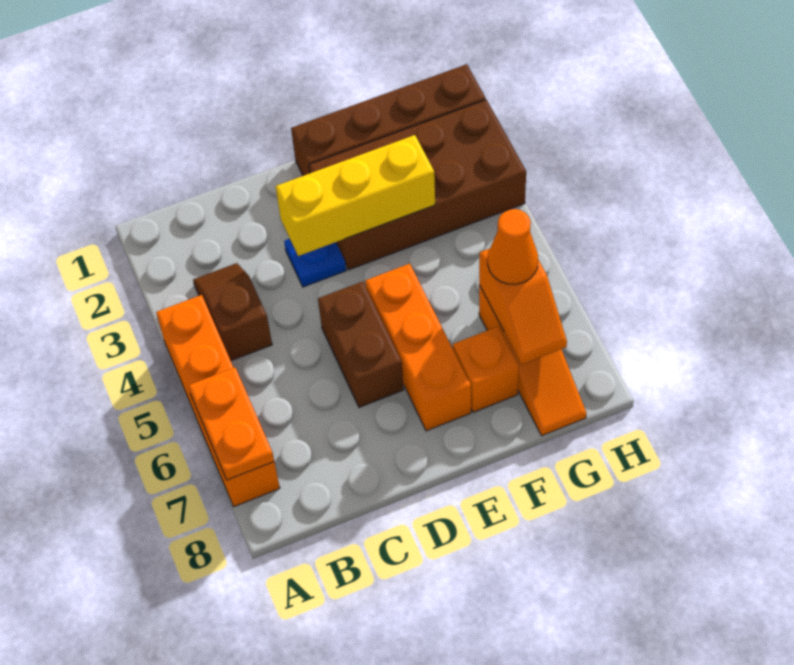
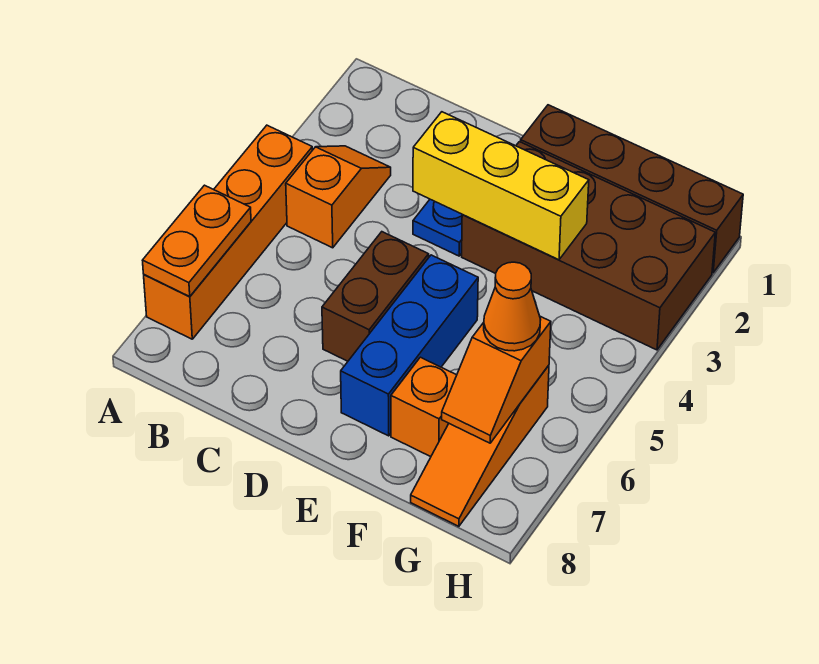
brown 1x2 slope [193,263,272,361] -> orange 1x2 slope [286,146,391,248]
orange 1x3 brick [365,264,471,431] -> blue 1x3 brick [341,255,478,436]

